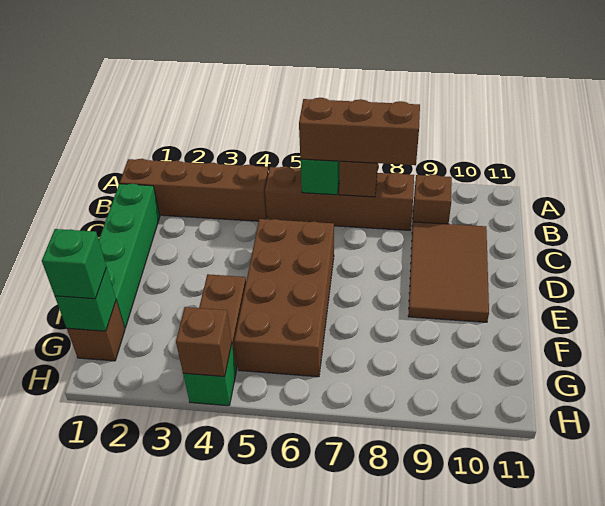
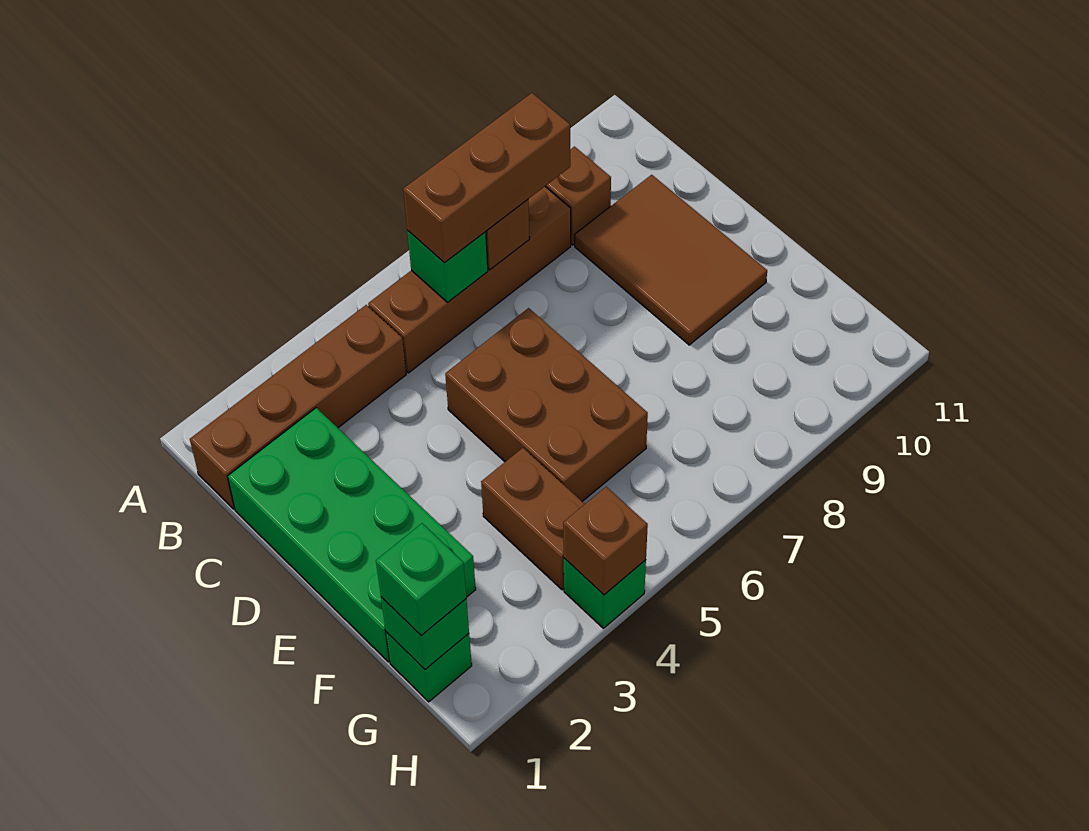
green 1x4 brick [99,184,160,328] -> green 2x4 brick [228,408,476,662]
brown 2x4 brick [234,219,334,377] -> brown 2x3 brick [445,308,648,501]
brown 1x1 brick [67,301,125,361] -> green 1x1 brick [386,632,472,702]

